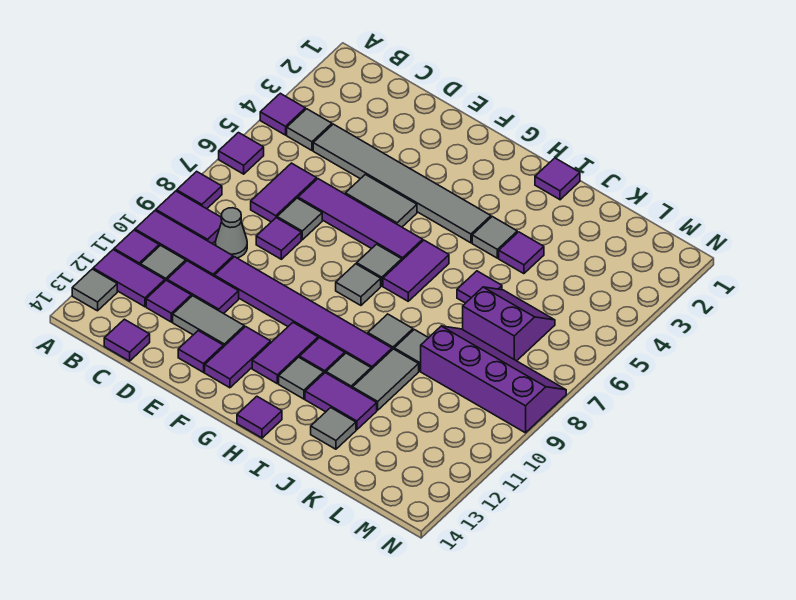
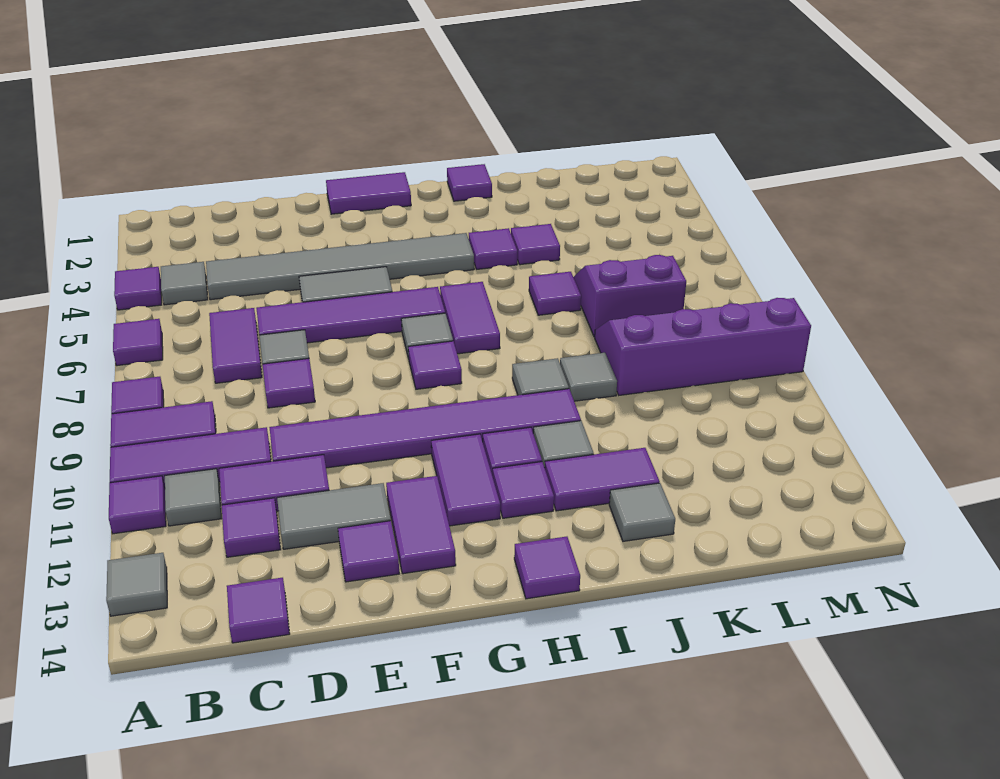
purple 1x2 tile [93,250,165,307] -> purple 1x2 tile moved to [326,172,411,214]
grey 1x1 cone [215,208,247,258] -> none
grey 1x1 tile [336,264,381,305] -> purple 1x1 tile [408,341,462,389]
grey 1x1 tile [279,357,324,399] -> purple 1x1 tile [493,462,554,518]
grey 1x1 tile [472,217,517,258] -> purple 1x1 tile [469,228,517,269]
grey 1x2 tile [353,349,419,410] -> none

